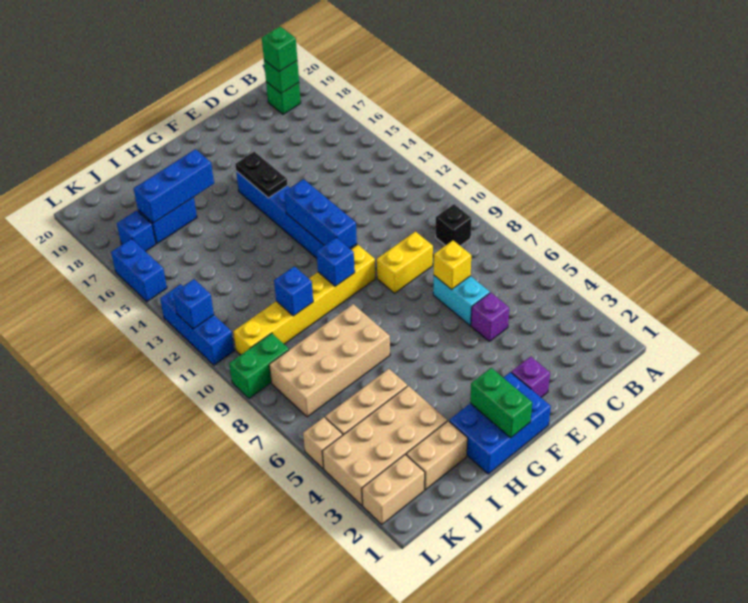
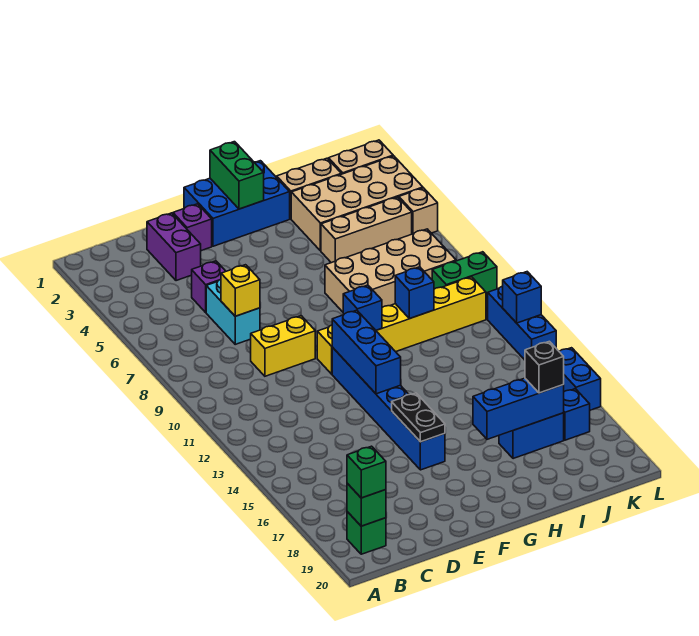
black 1x1 brick [436,204,472,246] -> black 1x1 brick moved to [525,341,564,393]
none -> purple 1x2 brick [147,213,201,281]

